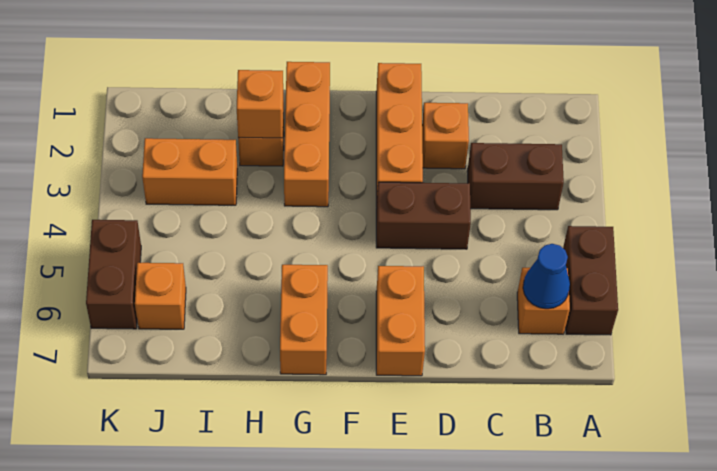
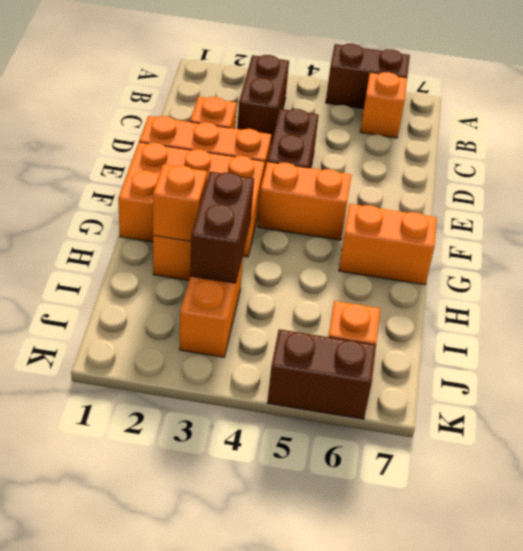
blue 1x1 cone [523,244,570,309] -> none
orange 1x2 brick [376,266,425,376] -> orange 1x2 brick moved to [257,162,351,240]
orange 1x3 brick [284,62,330,207] -> orange 2x3 brick [118,142,265,257]
none -> brown 1x2 brick [190,172,254,283]

